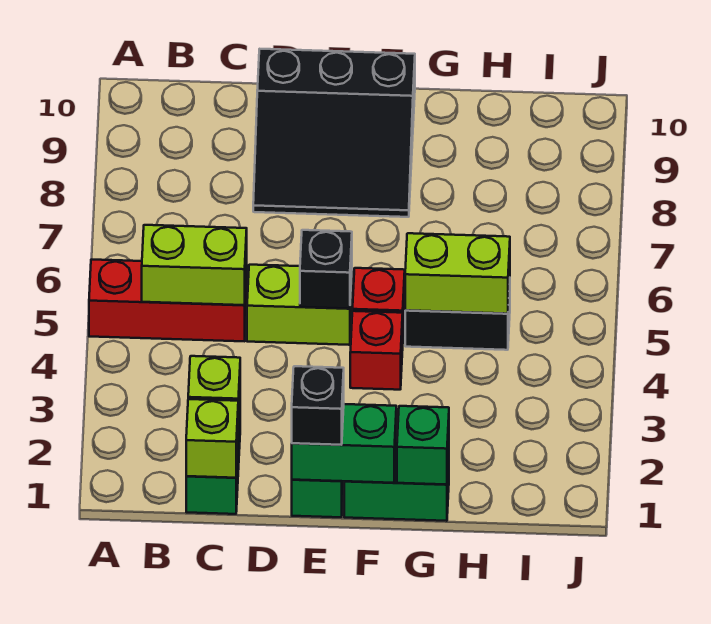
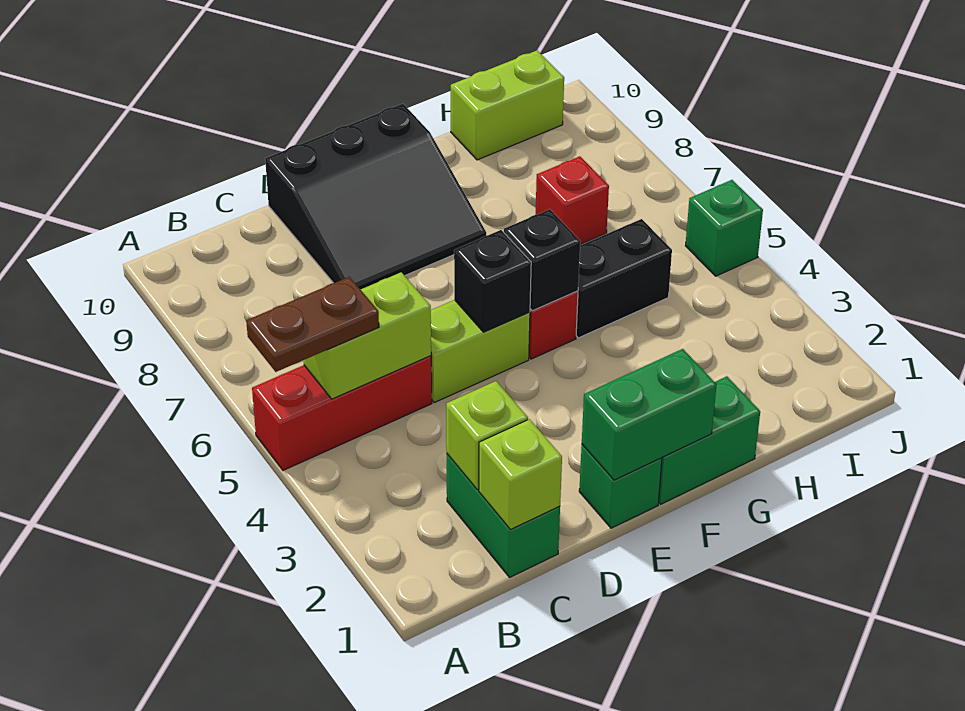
none -> brown 1x2 plate [246,277,379,372]
black 1x1 brick [292,366,344,445] -> black 1x1 brick moved to [504,209,580,311]
red 1x1 brick [350,311,403,390] -> red 1x1 brick moved to [536,156,609,245]
green 1x1 brick [397,406,449,485] -> green 1x1 brick moved to [685,180,763,276]
lime 1x2 brick [405,233,510,314] -> lime 1x2 brick moved to [451,51,564,160]

